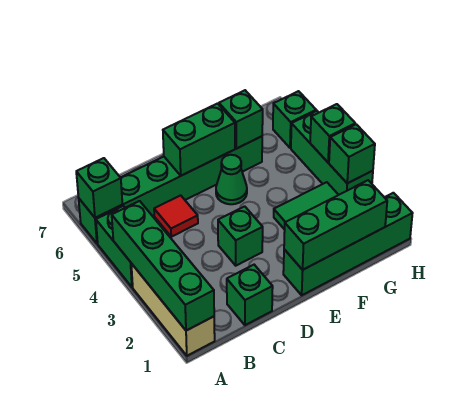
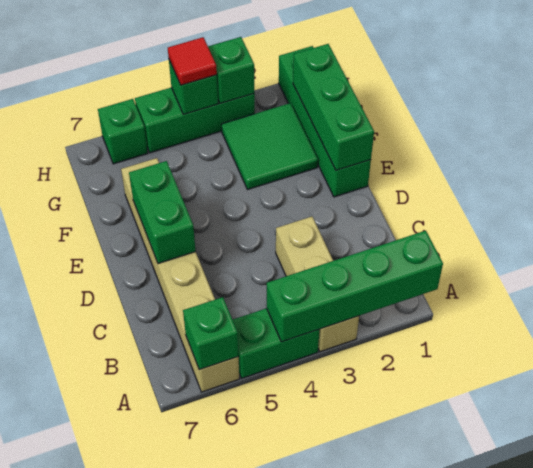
tan 1x3 brick [131,264,215,356] -> tan 1x3 brick turned to [276,216,359,352]
green 1x6 brick [79,136,262,244] -> tan 1x6 brick [121,158,239,392]
green 1x1 brick [227,265,273,325] -> none
red 1x1 tile [154,195,198,237] -> red 1x1 tile moved to [168,37,217,85]
green 1x1 brick [218,206,263,266] -> none
green 1x1 cone [216,155,247,204] -> none
green 1x1 brick [219,90,263,148] -> none

